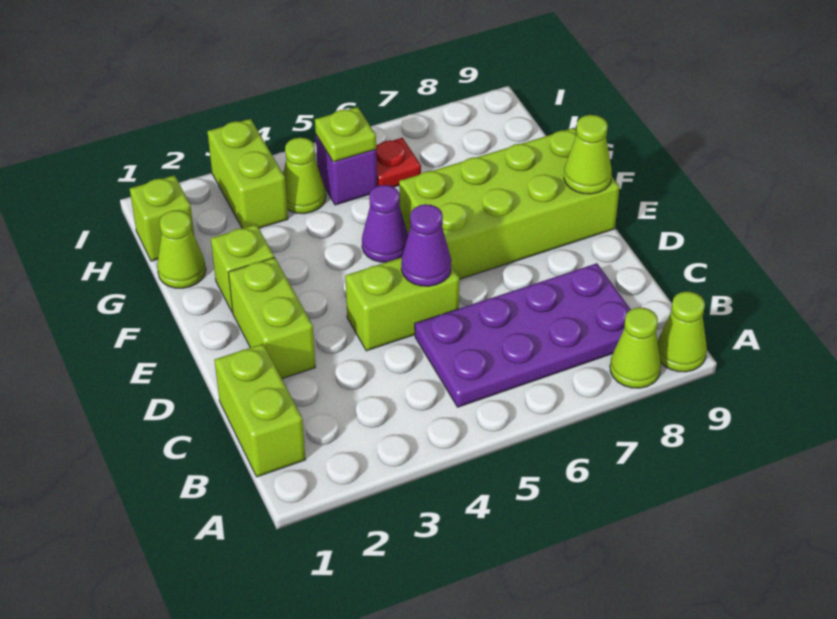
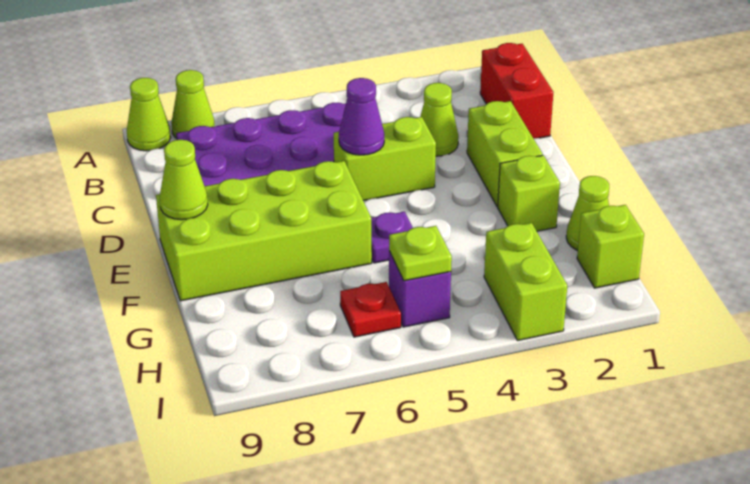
lime 1x2 brick [214,344,306,477] -> red 1x2 brick [480,43,553,138]
purple 1x1 cone [362,185,408,262] -> purple 1x1 plate [371,212,413,263]
lime 1x1 cone [283,138,326,214] -> lime 1x1 cone moved to [420,83,459,156]

